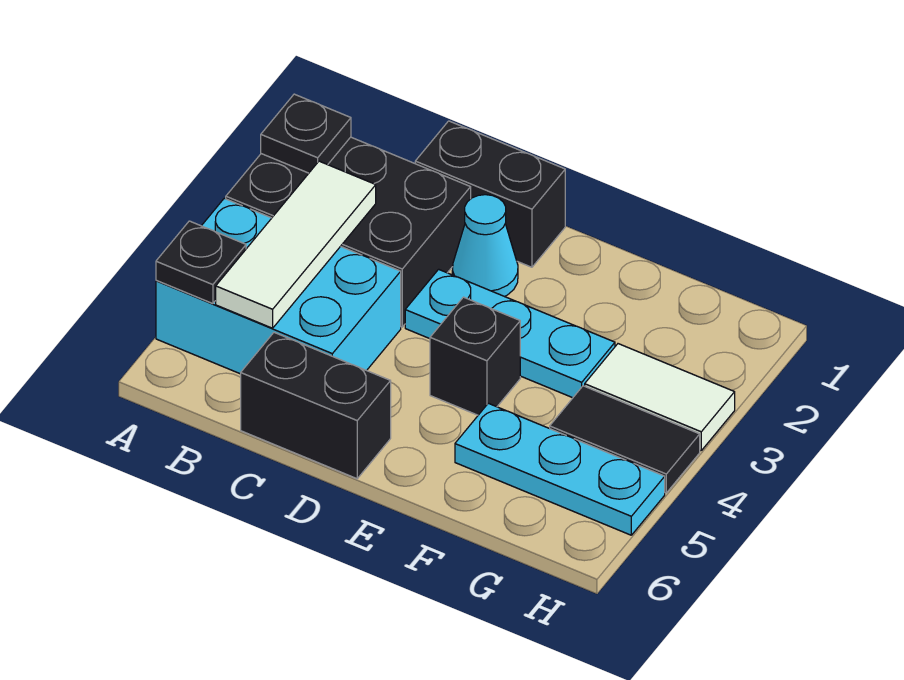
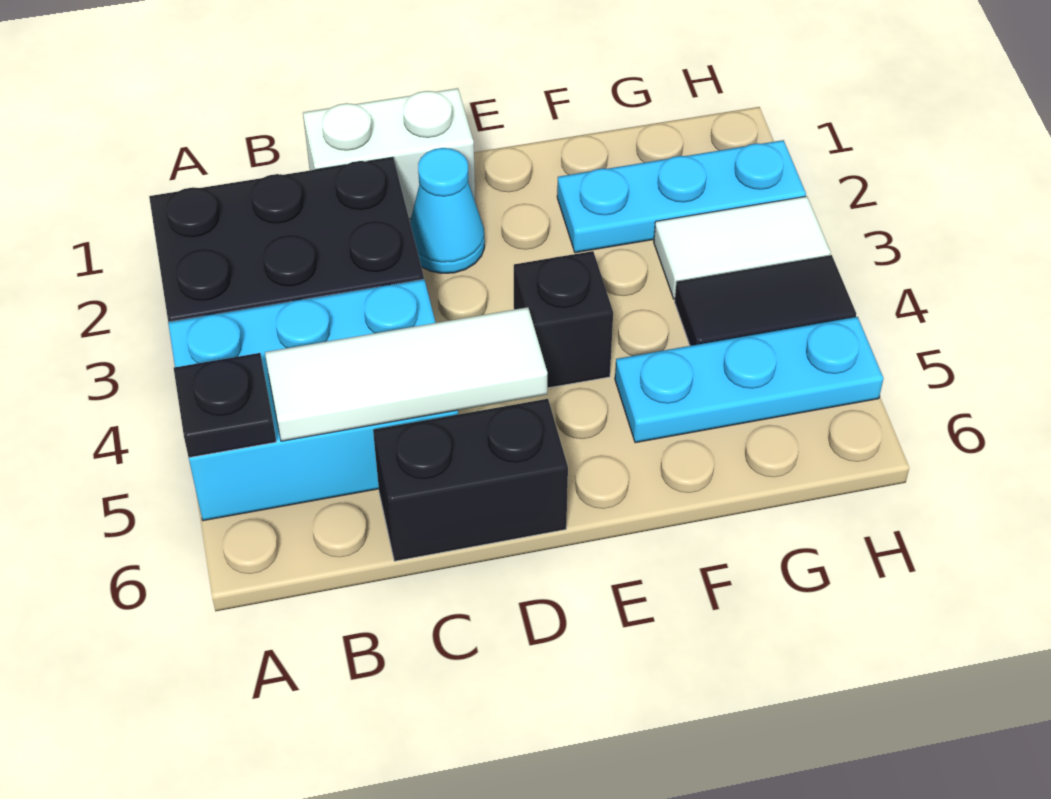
black 1x1 plate [261,94,351,173] -> none
white 1x3 tile [216,161,376,328] -> white 1x3 tile turned to [265,307,548,441]
black 1x2 brick [415,121,565,267] -> white 1x2 brick [303,88,475,219]
cyan 1x3 plate [405,269,615,398] -> cyan 1x3 plate moved to [557,140,806,253]

